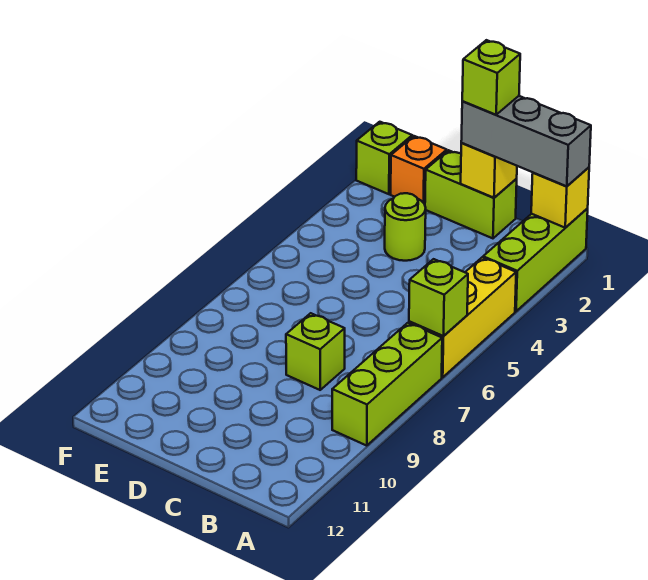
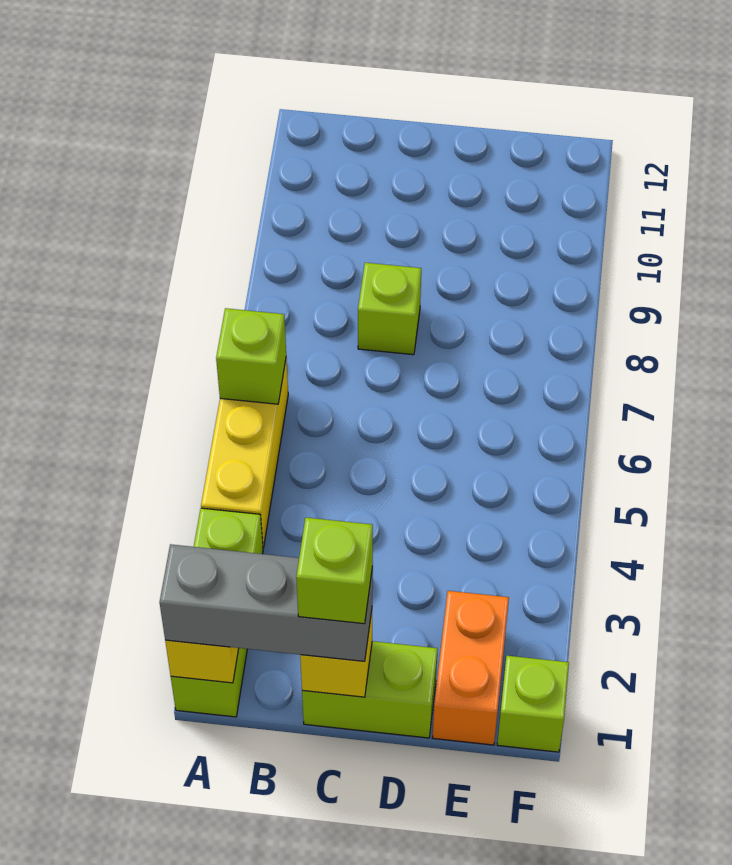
lime 1x3 brick [332,323,442,446] -> none
lime 1x1 round brick [385,193,426,261] -> none
orange 1x1 brick [391,136,447,204] -> orange 1x2 brick [433,591,509,745]

